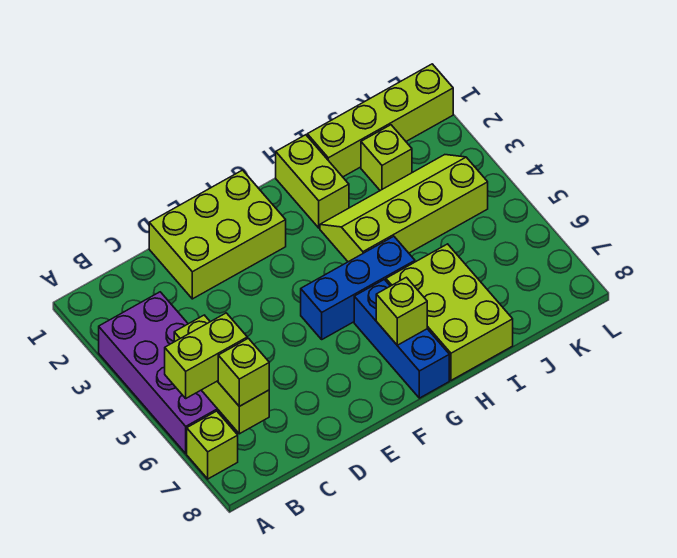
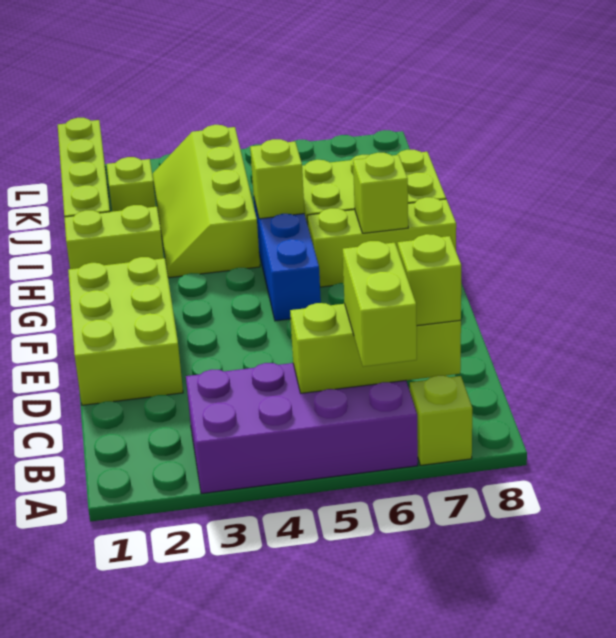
blue 1x3 brick [354,279,449,398] -> lime 1x3 brick [307,197,456,287]
none -> lime 1x1 brick [250,139,304,219]

